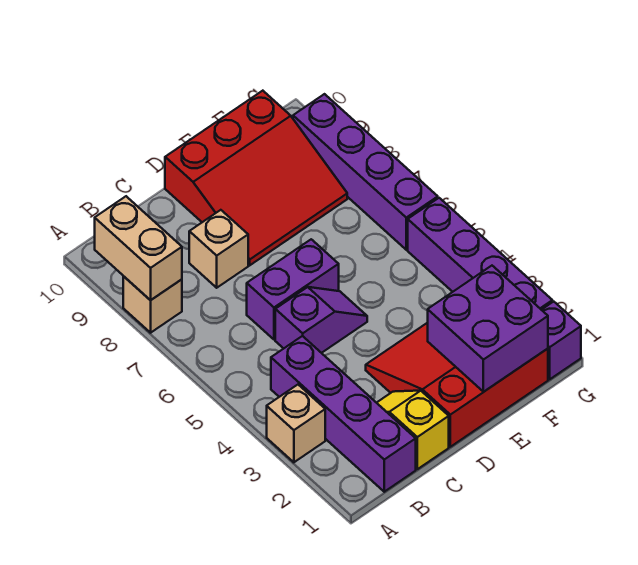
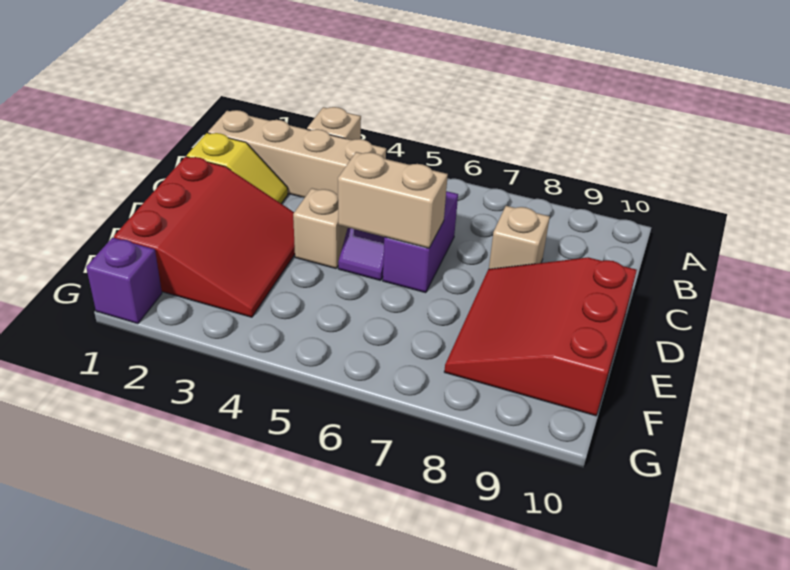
tan 1x1 brick [123,276,182,333] -> tan 1x1 brick moved to [293,188,348,269]
tan 1x2 brick [95,196,182,300] -> tan 1x2 brick moved to [338,152,448,248]
purple 1x4 brick [271,336,416,492] -> tan 1x4 brick [208,110,386,197]
purple 2x2 brick [428,266,548,392] -> none
purple 1x4 brick [408,198,552,310] -> none
purple 1x4 brick [293,94,438,250] -> none

